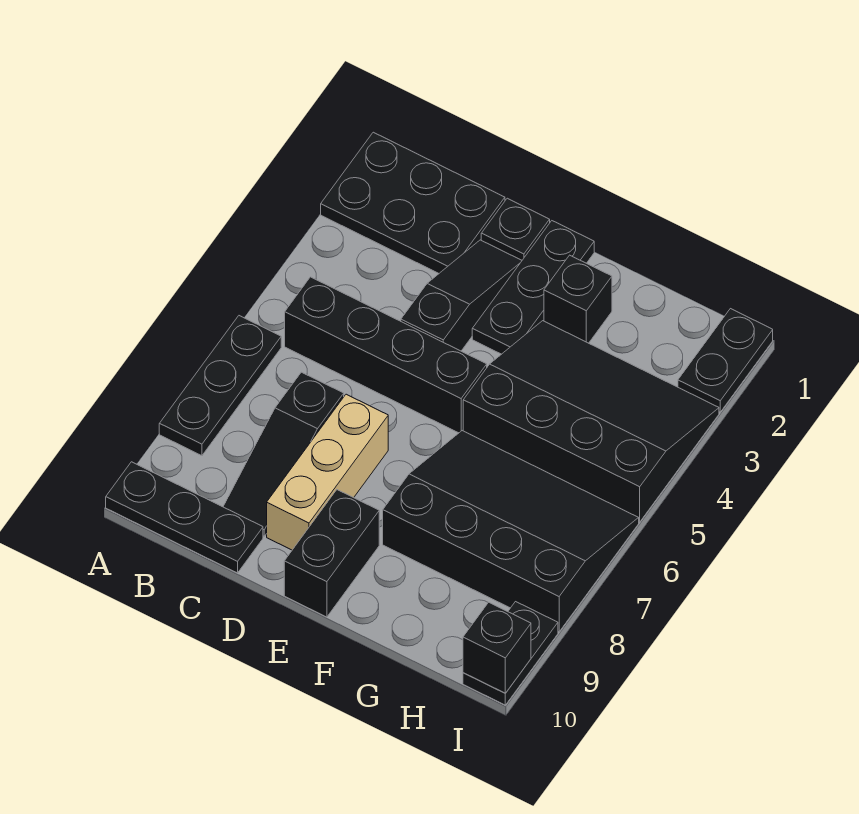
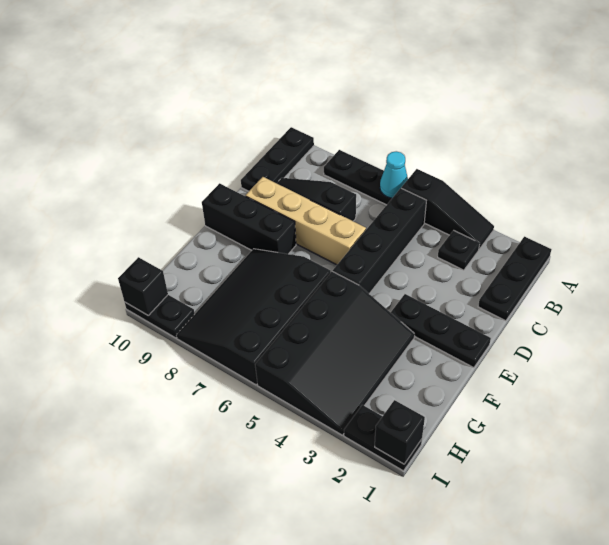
black 2x3 plate [321,132,505,273] -> black 1x3 plate [478,237,551,321]
none -> cyan 1x1 cone [380,151,408,198]
black 1x1 plate [481,198,550,260] -> black 1x1 plate moved to [438,230,480,270]
black 1x3 slope [401,240,522,351] -> black 1x3 slope moved to [401,169,494,249]
tan 1x3 brick [267,394,388,550] -> tan 1x4 brick [245,177,366,265]
black 1x2 brick [284,490,379,617] -> black 1x3 brick [202,183,296,254]
black 1x1 brick [544,255,612,343] -> black 1x1 brick moved to [375,400,425,464]
black 3x4 slope [383,431,639,632] -> black 3x4 slope turned to [176,249,331,385]

